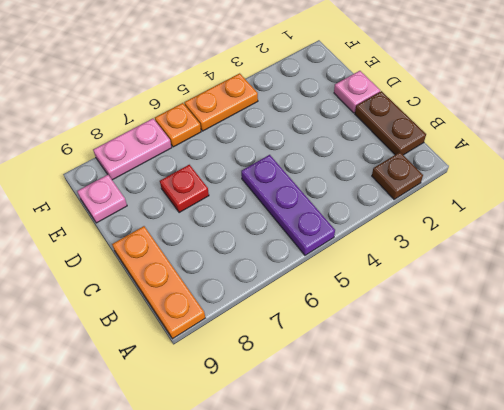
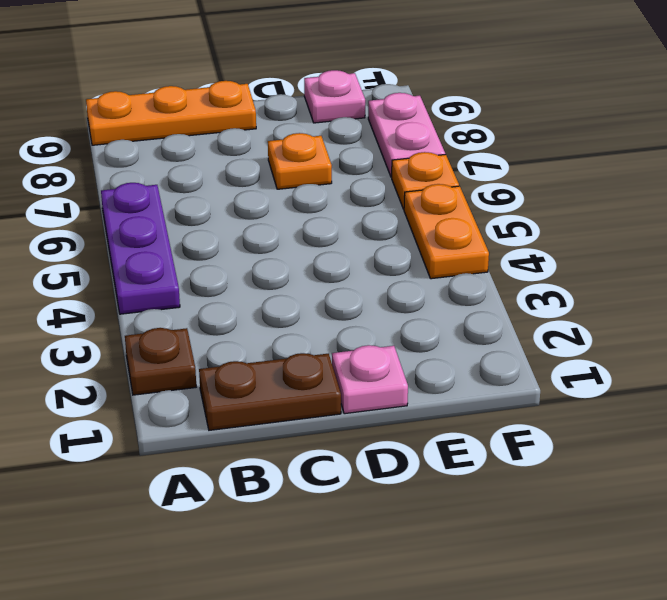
purple 1x3 plate [241,155,335,255] -> purple 1x3 plate turned to [101,183,180,314]
red 1x1 plate [160,165,209,213] -> orange 1x1 plate [268,133,332,189]

